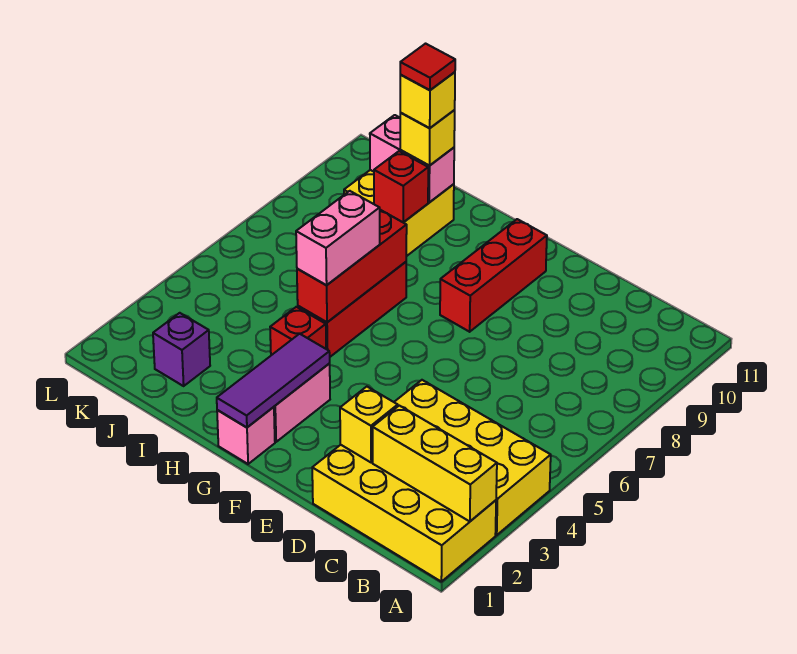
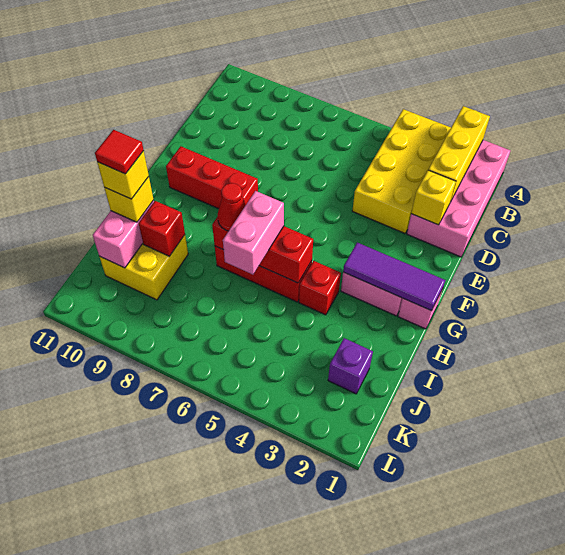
yellow 2x4 brick [312,445,496,582] -> pink 2x4 brick [407,140,510,257]
pink 1x2 brick [296,191,380,285] -> pink 1x2 brick turned to [223,191,284,275]
none -> red 1x1 cone [218,183,246,231]

